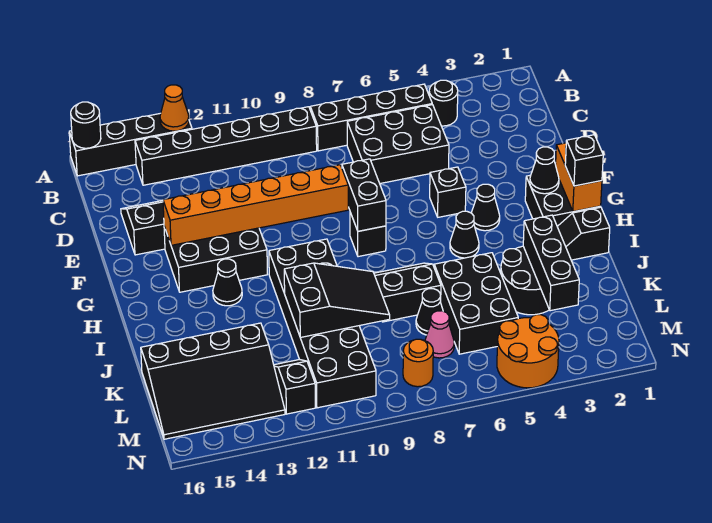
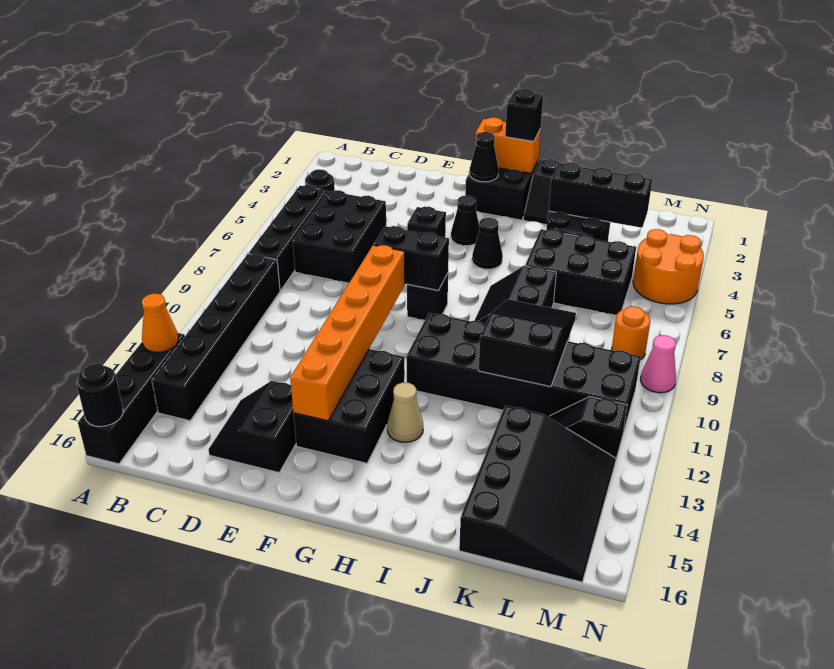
black 1x1 cone [213,259,242,306] -> tan 1x1 cone [387,383,423,442]
black 1x1 cone [416,289,443,335] -> none
pink 1x1 cone [425,311,454,358] -> pink 1x1 cone moved to [641,335,676,393]

